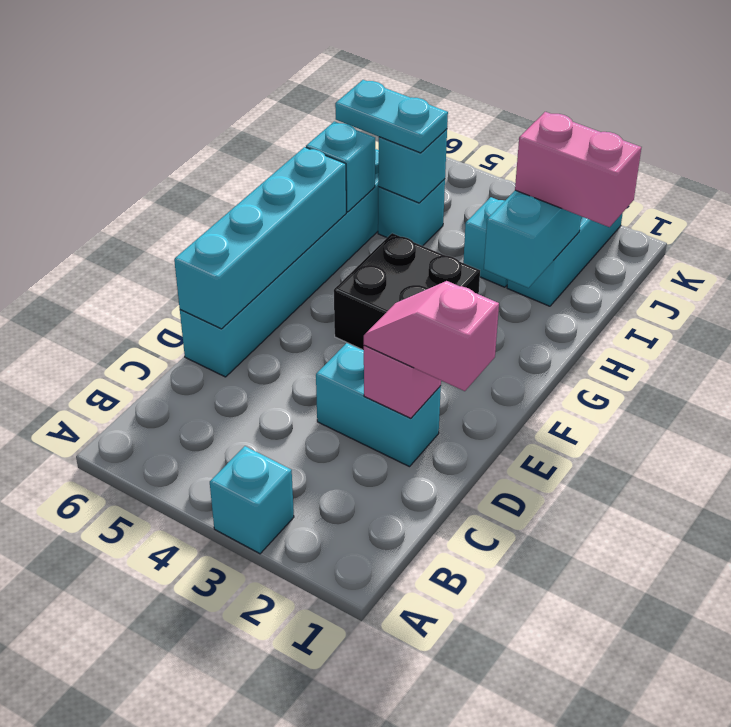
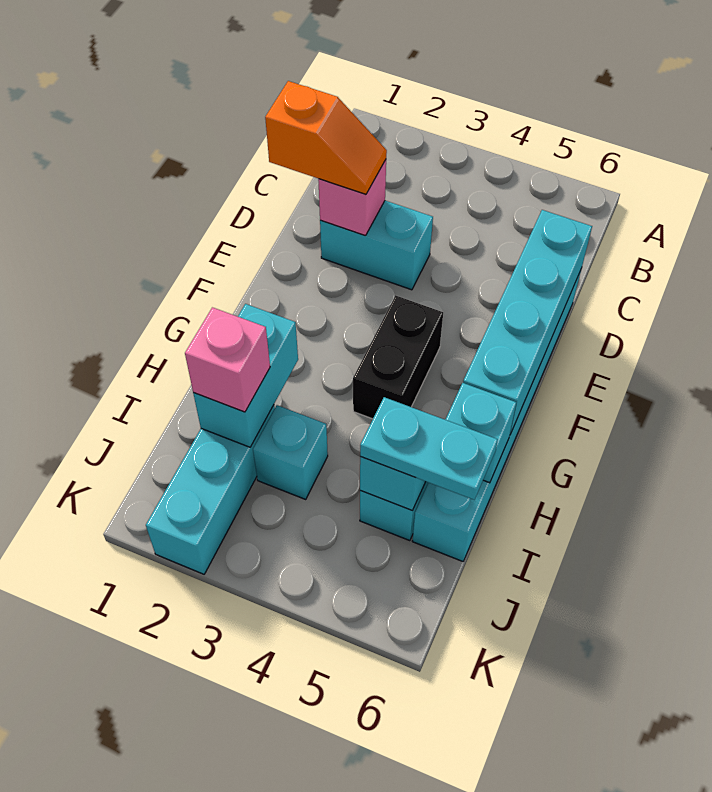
cyan 1x1 brick [210,446,294,554] -> none
pink 1x2 slope [364,281,499,391] -> orange 1x2 slope [265,81,387,195]
black 2x2 brick [334,233,480,350] -> black 1x2 brick [353,295,443,419]
pink 1x2 brick [515,112,641,227] -> pink 1x1 brick [185,307,270,412]

